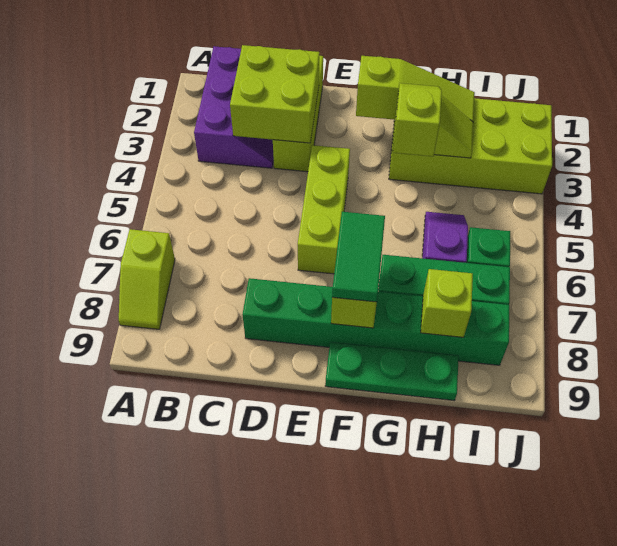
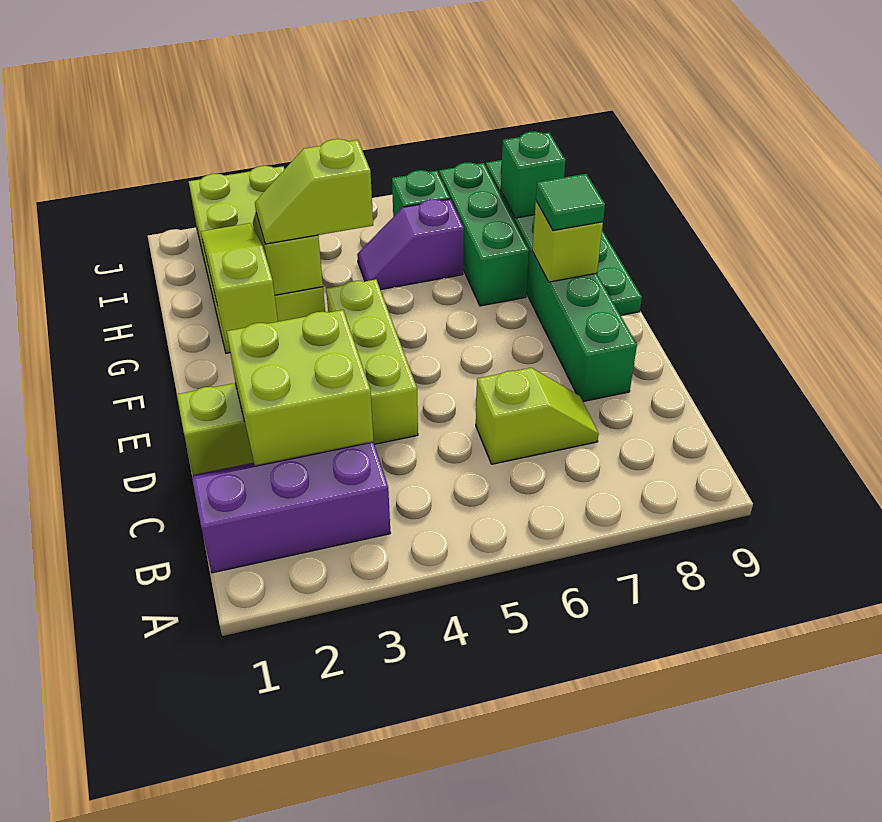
lime 1x2 slope [119,229,175,329] -> lime 1x2 slope moved to [476,368,599,464]
lime 1x3 brick [298,145,350,274] -> lime 1x3 brick turned to [326,279,418,444]
green 1x2 tile [332,212,385,302] -> green 1x1 tile [536,174,605,231]
lime 1x1 brick [421,269,473,337] -> green 1x1 brick [501,131,566,218]

